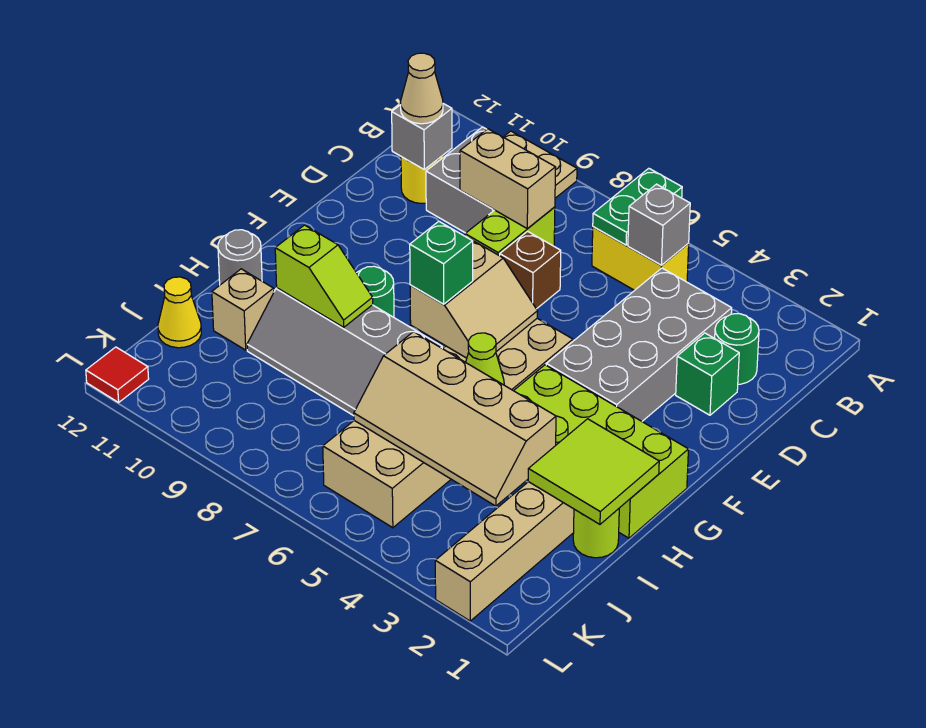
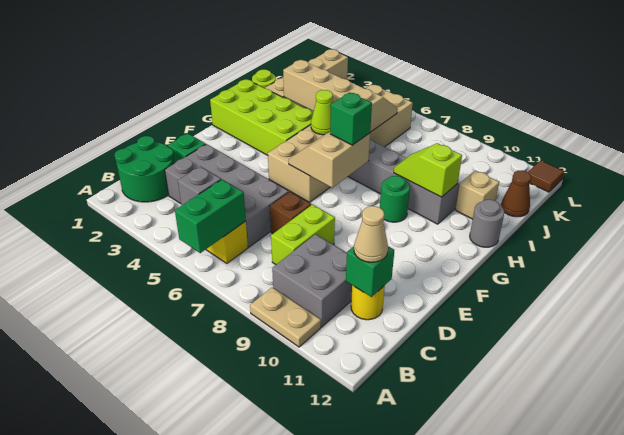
green 1x2 plate [593,168,682,245] -> green 1x2 brick [175,179,246,253]
green 1x1 round brick [715,314,759,384] -> green 2x2 round brick [115,136,174,202]
grey 2x4 brick [546,268,732,421] -> grey 2x4 brick turned to [165,144,289,247]
tan 1x2 brick [460,129,556,229] -> none
grey 1x1 brick [392,104,452,169] -> green 1x1 brick [346,246,394,297]
lime 2x2 tile [528,419,659,524] -> none
yellow 1x1 cone [158,277,201,348] -> brown 1x1 cone [501,171,531,217]
red 1x1 tile [86,347,149,402] -> brown 1x1 tile [528,161,564,192]

